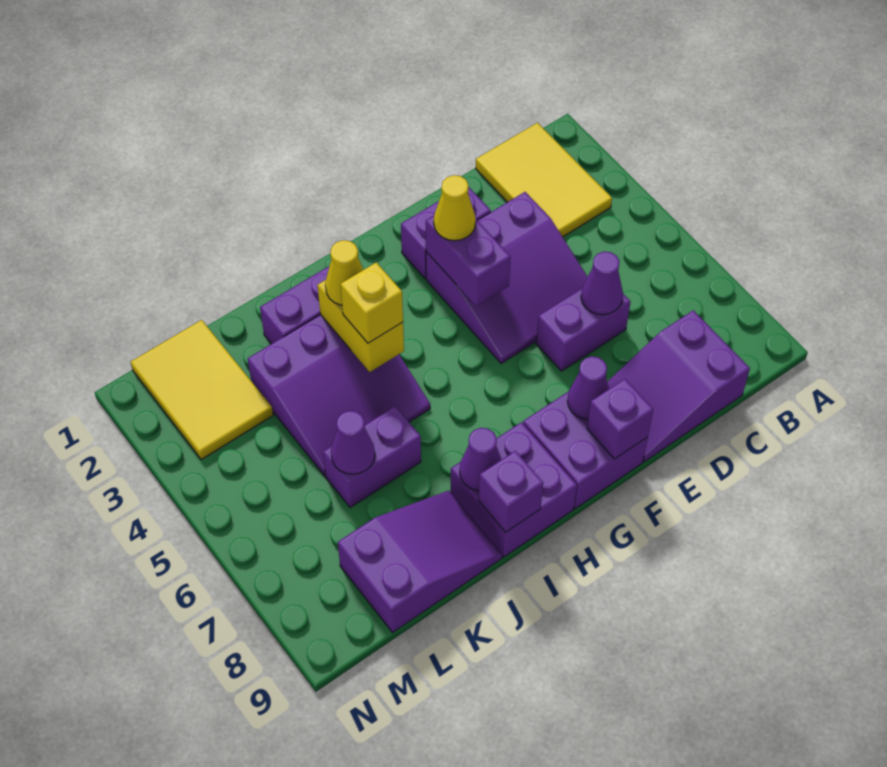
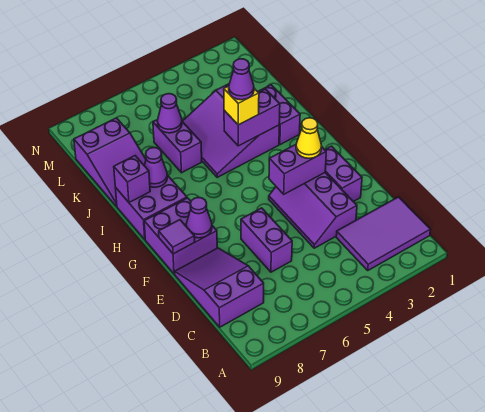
yellow 2x3 tile [476,123,612,237] -> purple 2x3 tile [336,197,430,270]
purple 3x3 slope [426,192,587,364] -> purple 2x3 slope [269,173,357,248]
purple 1x1 cone [581,251,623,315] -> purple 1x1 cone moved to [229,59,254,100]
purple 1x1 brick [587,379,653,459] -> purple 1x1 tile [159,220,195,254]
yellow 1x2 brick [317,280,404,372] -> purple 1x2 brick [224,89,280,146]
yellow 1x1 cone [325,240,364,305] -> none
yellow 2x3 tile [131,320,273,460] -> none

